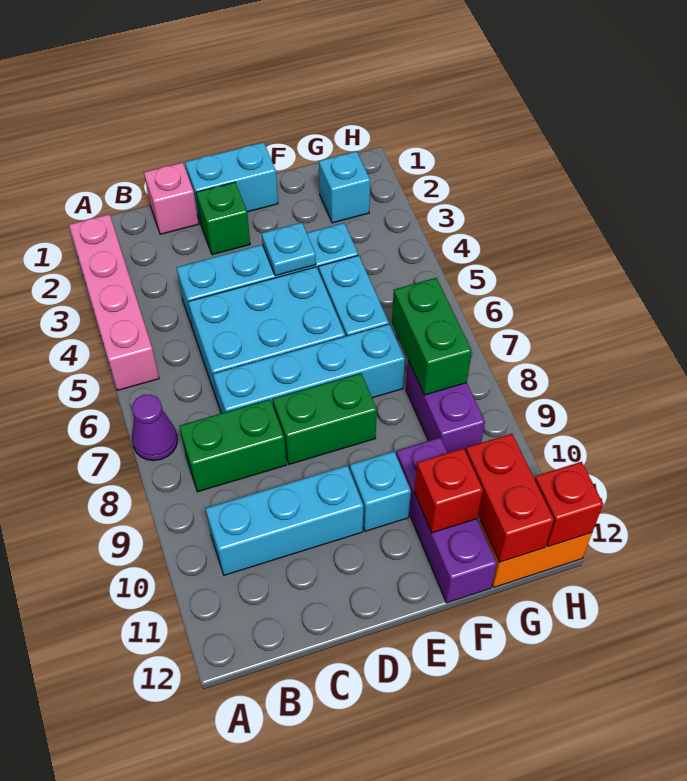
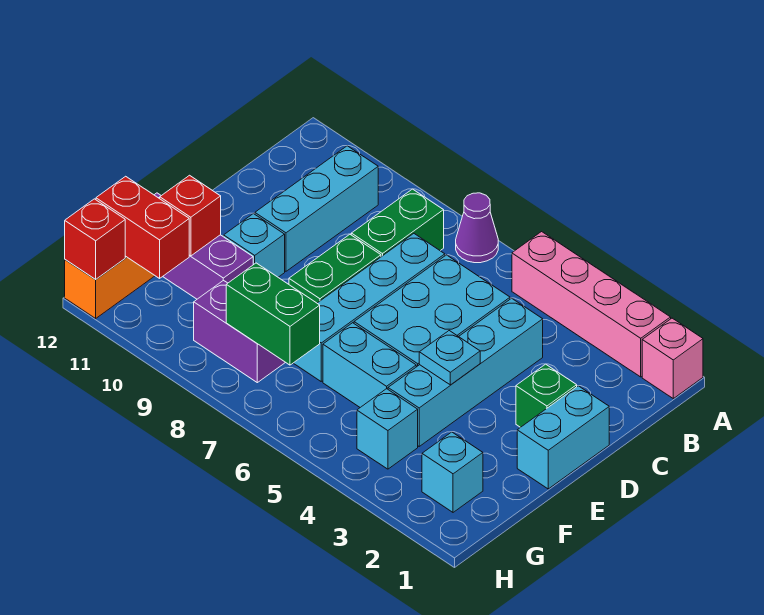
pink 1x1 brick [144,162,198,234] -> pink 1x1 brick moved to [642,318,703,398]
none -> cyan 1x1 brick [357,389,418,469]

